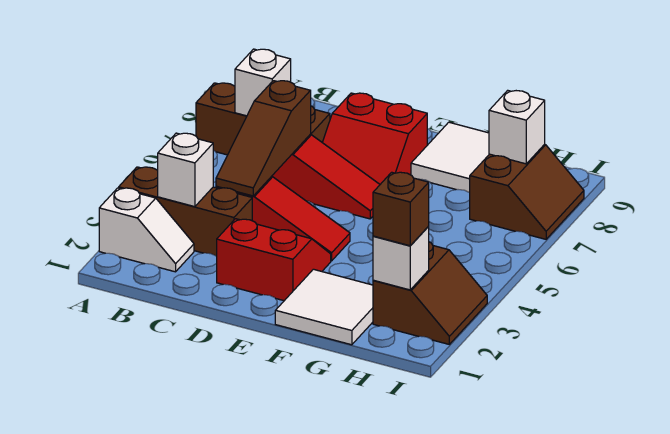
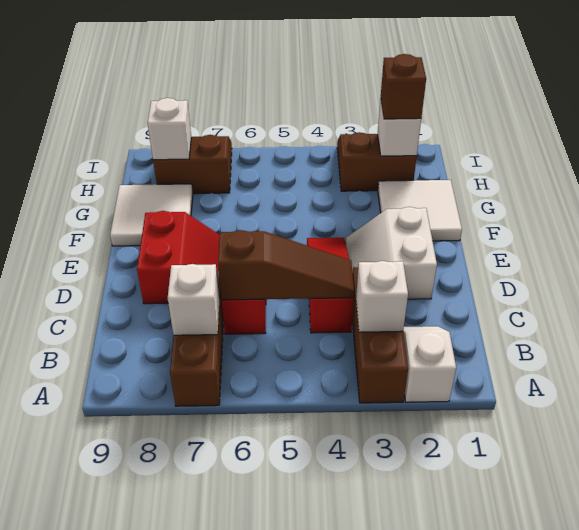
red 2x2 slope [217,219,331,301] -> white 2x2 slope [346,207,437,299]

